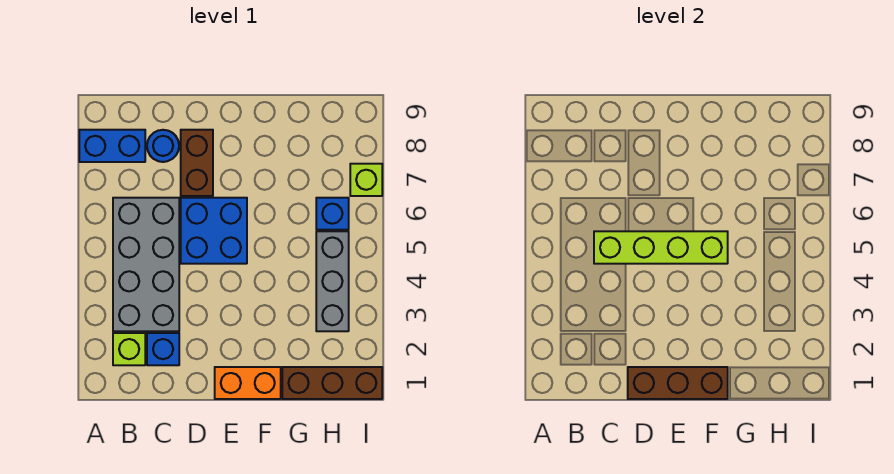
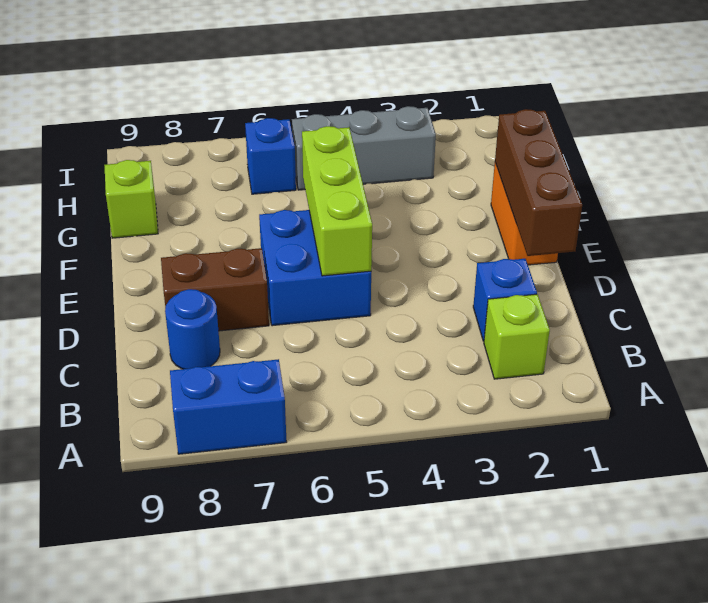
blue 1x2 brick [79,130,145,162] -> blue 1x2 brick turned to [170,359,287,454]
grey 2x4 brick [113,198,179,331] -> none
lime 1x4 brick [594,231,728,264] -> lime 1x3 brick [302,126,372,276]
brown 1x3 brick [282,367,382,399] -> none
lime 1x1 brick [350,164,382,196] -> lime 1x1 brick moved to [104,160,158,238]

